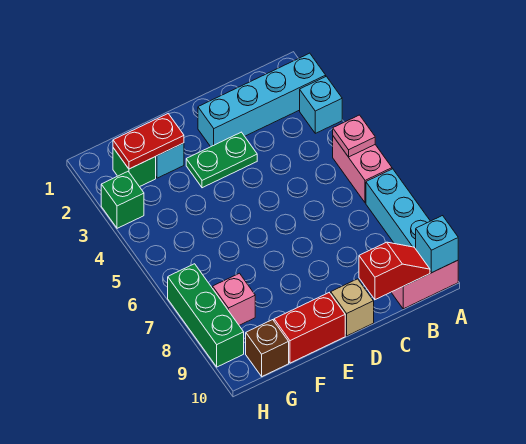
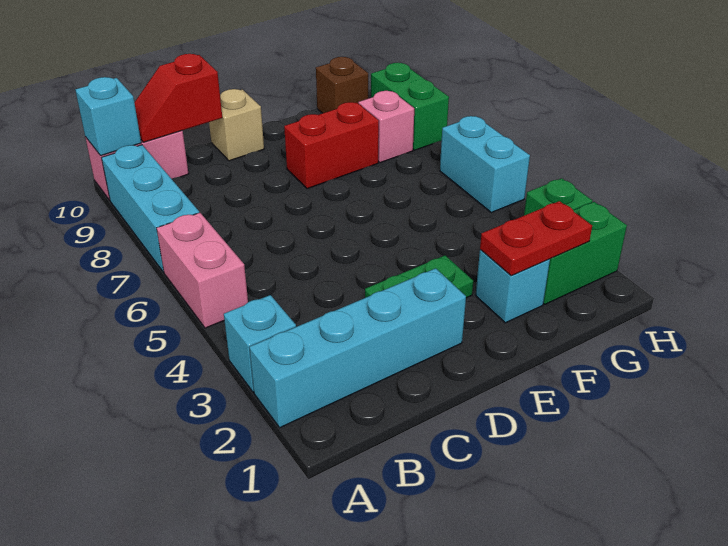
pink 1x1 plate [333,115,375,157] -> none
red 1x2 brick [274,293,345,363] -> red 1x2 brick moved to [284,102,379,189]
green 1x1 brick [113,148,156,187] -> green 1x2 brick [543,202,627,304]
none -> cyan 1x2 brick [440,116,530,213]
green 1x3 brick [168,264,244,367] -> green 1x2 brick [371,63,449,150]

